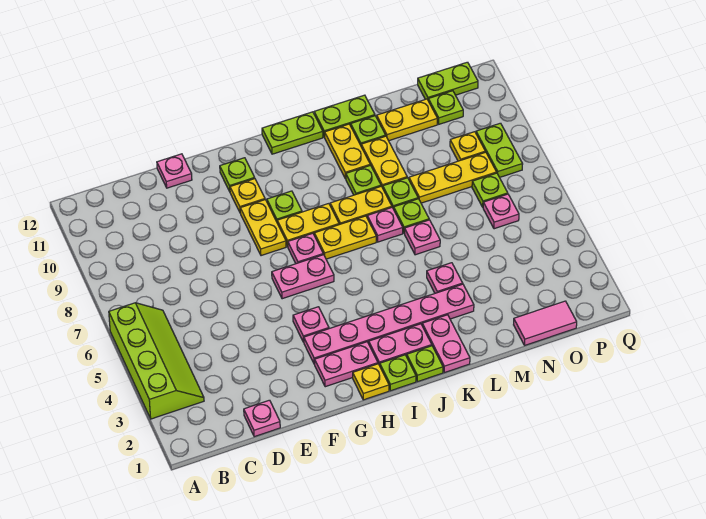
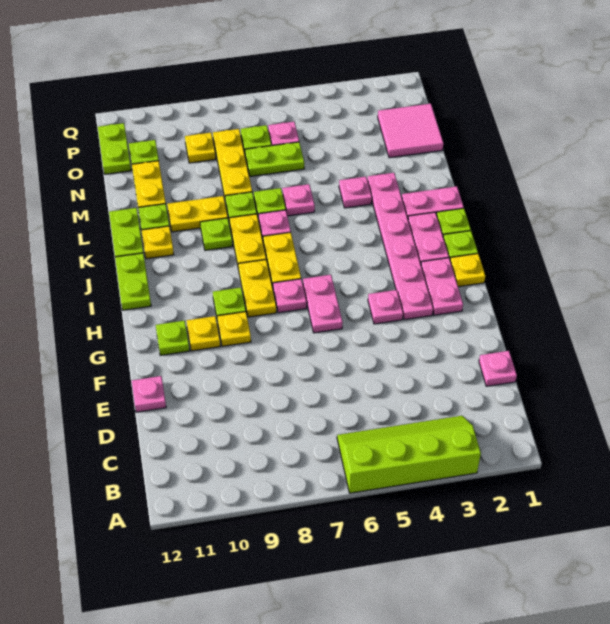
yellow 1x2 plate [240,200,286,256] -> yellow 1x1 plate [217,312,251,346]
yellow 1x2 plate [325,124,370,179] -> yellow 1x1 plate [142,226,174,259]
pink 1x2 tile [514,301,577,345] -> pink 2x2 tile [378,104,443,158]
lime 1x2 plate [476,123,523,177] -> lime 1x2 plate moved to [245,142,304,177]

